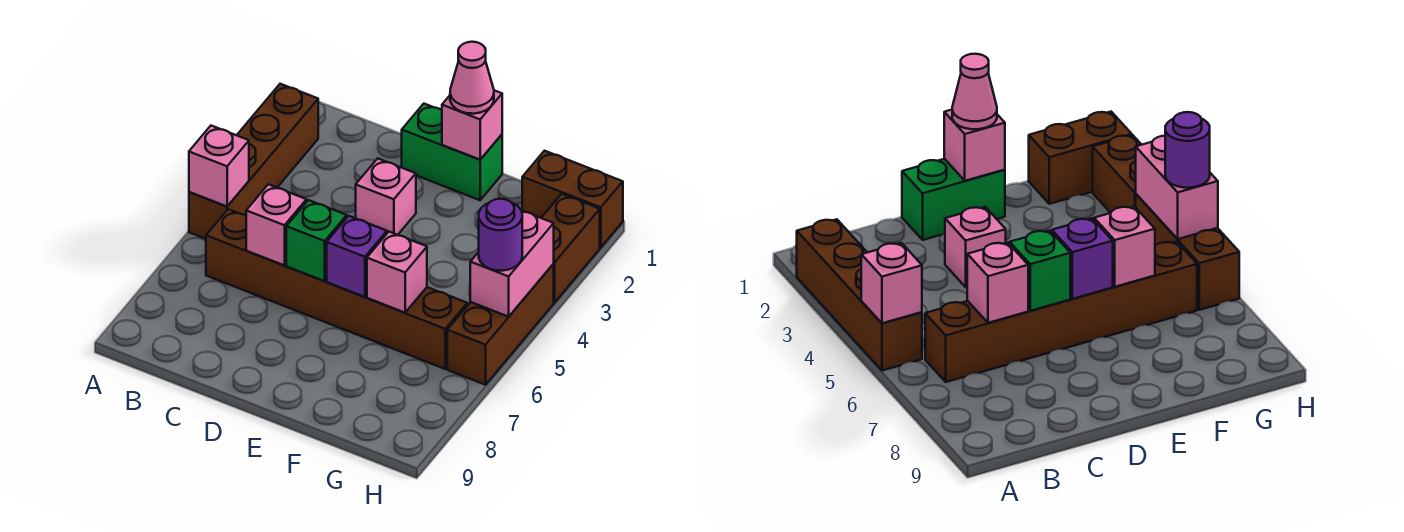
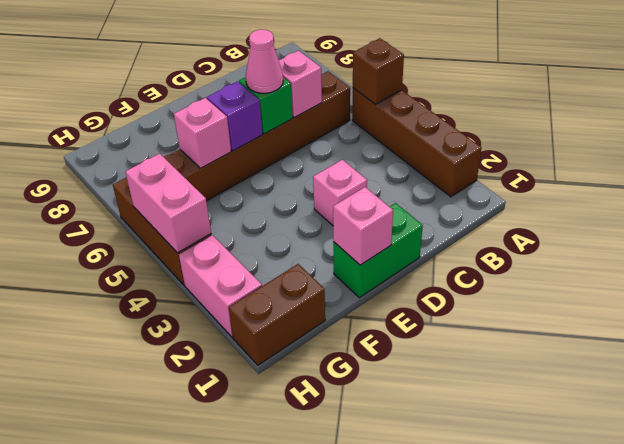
pink 1x1 brick [189,126,249,207] -> brown 1x1 brick [353,38,404,104]
pink 1x1 cone [450,42,494,114] -> pink 1x1 cone moved to [246,29,283,93]
brown 1x2 brick [542,194,600,302] -> pink 1x2 brick [179,235,262,337]
purple 1x1 round brick [479,199,522,271] -> none

